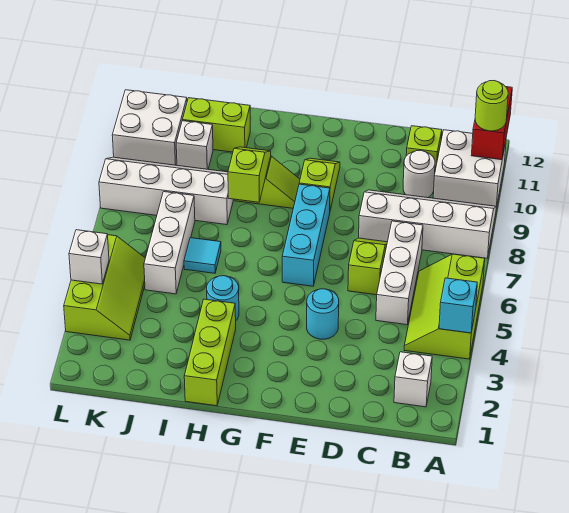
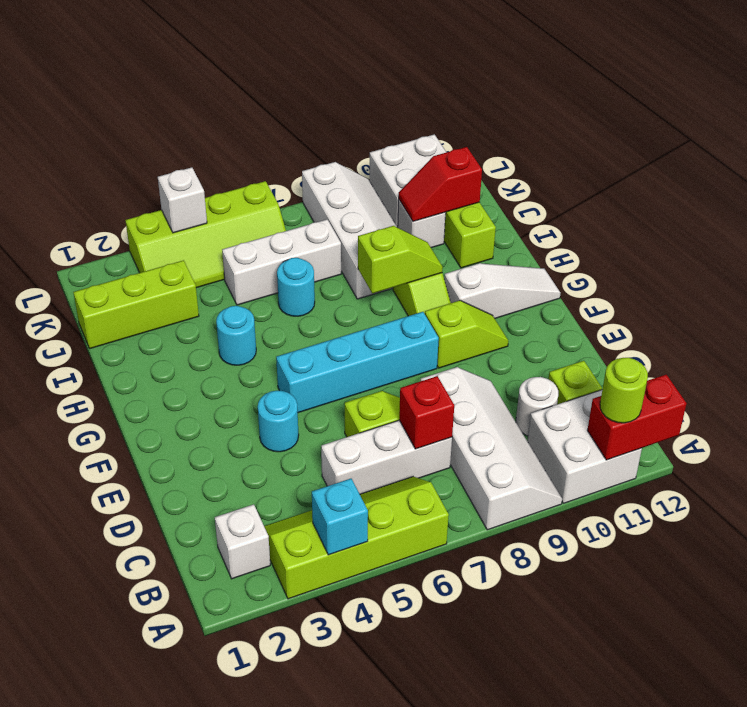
lime 2x3 slope [404,254,485,359] -> lime 2x4 slope [264,477,449,599]
none -> red 1x1 brick [399,376,454,449]
cyan 1x3 brick [282,184,330,286] -> cyan 1x4 brick [276,312,439,413]
none -> white 1x3 slope [444,263,560,318]
lime 1x3 brick [184,299,236,406] -> lime 1x3 brick moved to [73,260,199,348]
cyan 1x1 tile [184,238,221,273] -> cyan 1x1 round brick [277,258,315,316]
none -> red 1x2 slope [399,147,482,222]
lime 2x3 slope [64,235,145,340] -> lime 2x4 slope [125,181,286,288]

